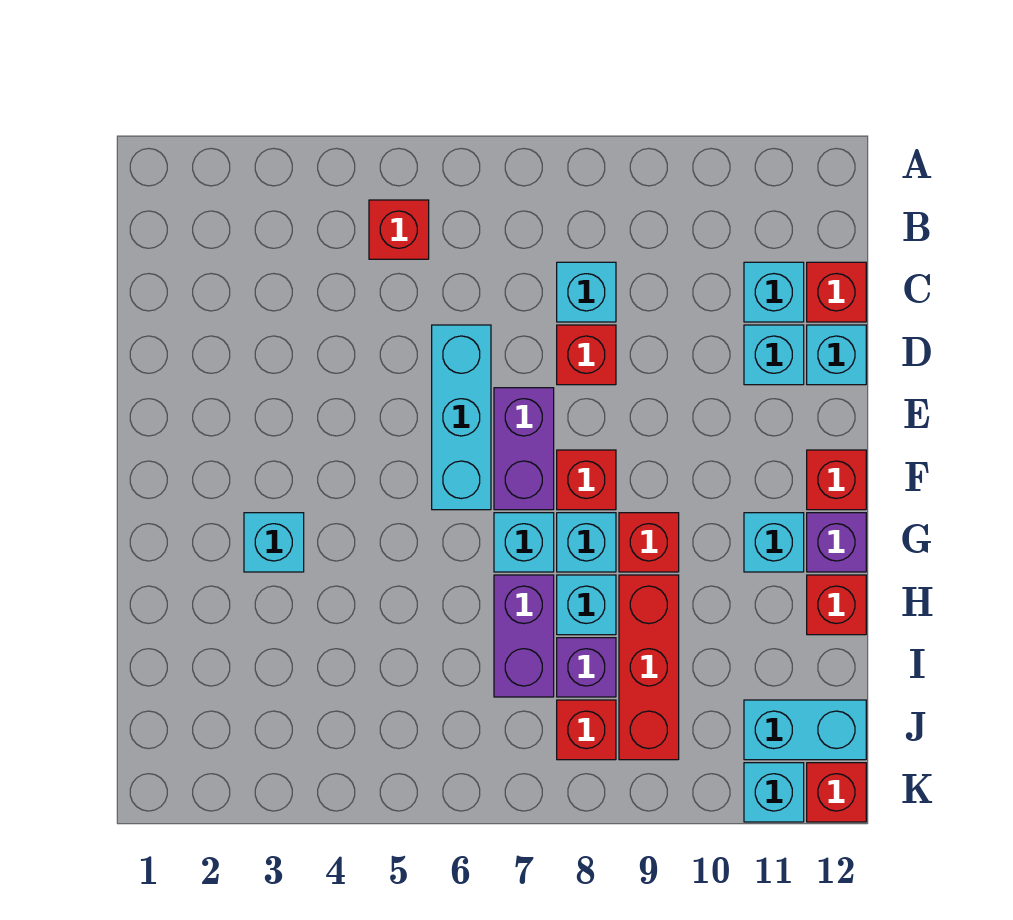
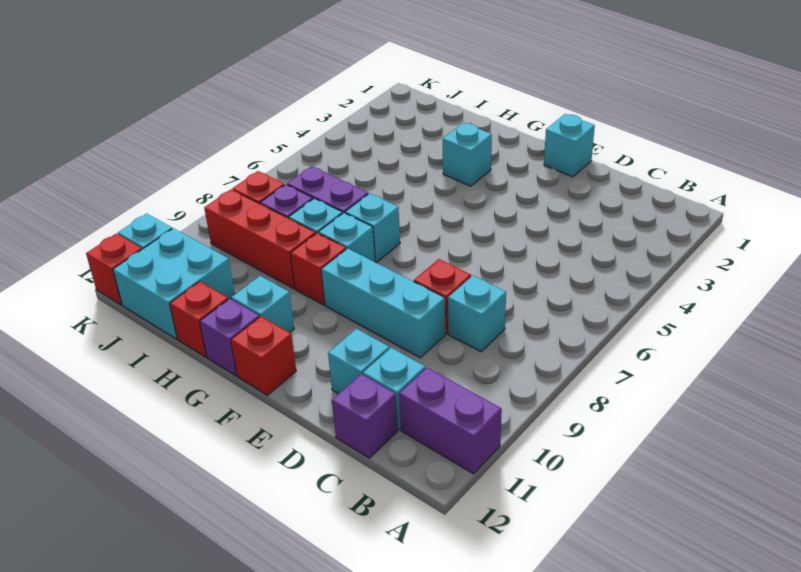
red 1x1 brick [369,200,429,259] -> none
red 1x1 brick [807,262,866,322] -> purple 1x1 brick [332,374,398,458]
cyan 1x3 brick [432,325,491,510] -> cyan 1x3 brick moved to [321,248,445,358]
cyan 1x1 brick [807,325,866,385] -> cyan 1x1 brick moved to [544,114,595,177]
purple 1x2 brick [494,388,554,510] -> purple 1x2 brick moved to [399,368,502,474]
red 1x1 brick [557,450,616,510] -> none
cyan 1x2 brick [744,700,866,760] -> cyan 2x2 brick [113,228,235,339]

